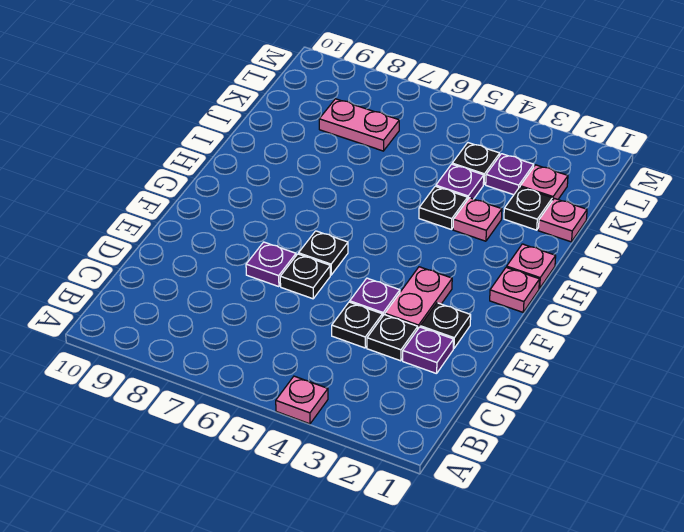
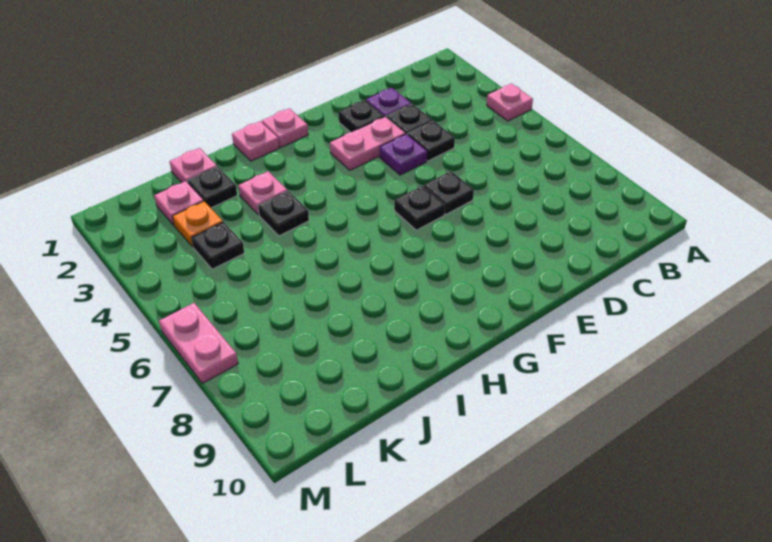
purple 1x1 plate [246,242,296,287] -> none
purple 1x1 plate [436,164,484,200] -> none
purple 1x1 plate [486,154,534,195] -> orange 1x1 plate [173,201,223,247]
pink 1x2 plate [319,99,399,151] -> pink 1x2 plate moved to [159,303,238,384]

